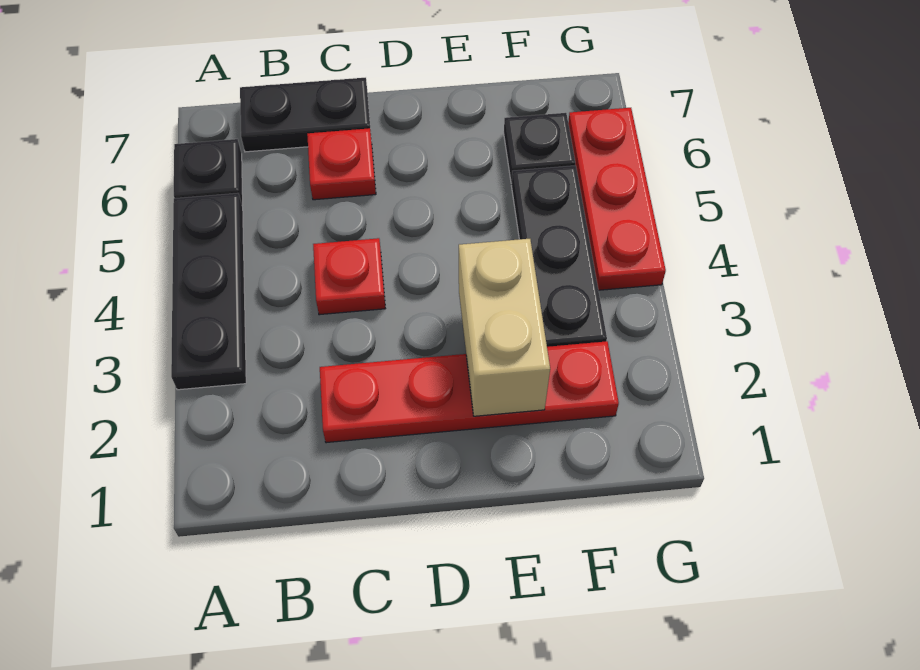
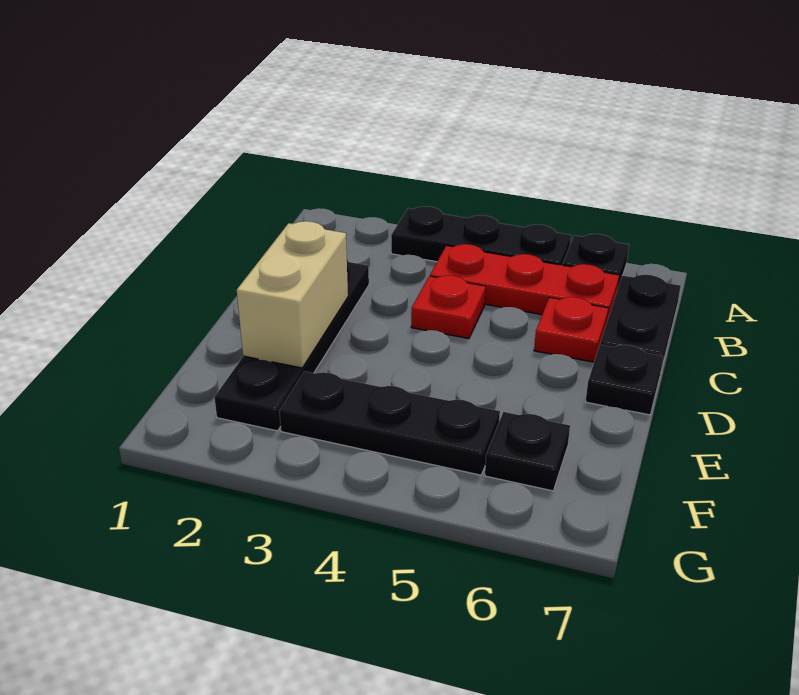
red 1x4 plate [320,341,619,443] -> black 1x4 plate [214,260,369,431]
none -> black 1x1 plate [586,344,663,415]
tan 1x2 brick [459,239,550,416] -> tan 1x2 brick turned to [237,221,348,368]
red 1x3 plate [568,108,666,290] -> red 1x3 plate moved to [430,244,619,320]

